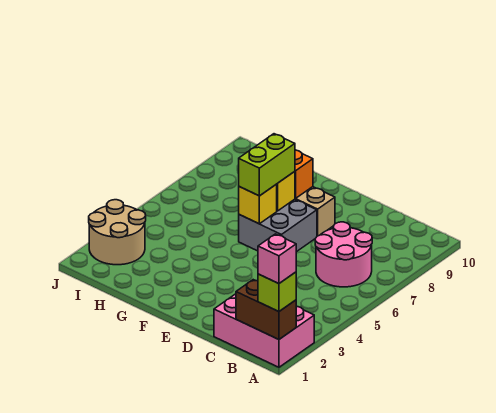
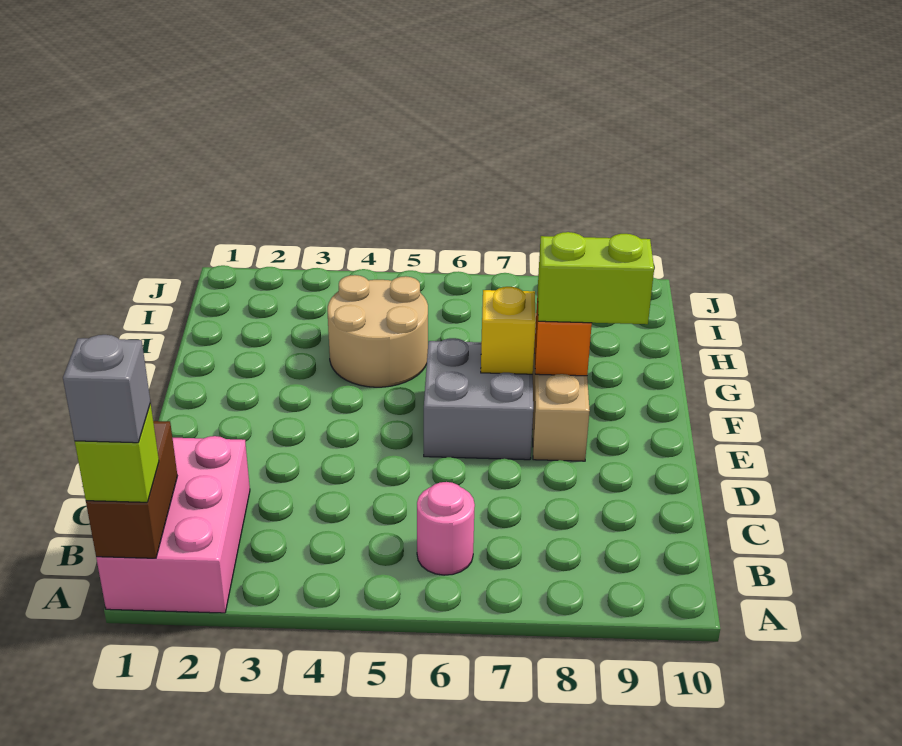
pink 1x1 brick [258,234,296,284] -> grey 1x1 brick [63,335,150,443]
pink 2x2 round brick [315,222,372,287] -> pink 1x1 round brick [417,482,475,575]
yellow 1x1 brick [239,184,277,224] -> none
lime 1x2 brick [239,134,295,196] -> lime 1x2 brick moved to [538,232,654,324]
tan 2x2 round brick [89,200,146,265] -> tan 2x2 round brick moved to [327,275,428,387]

